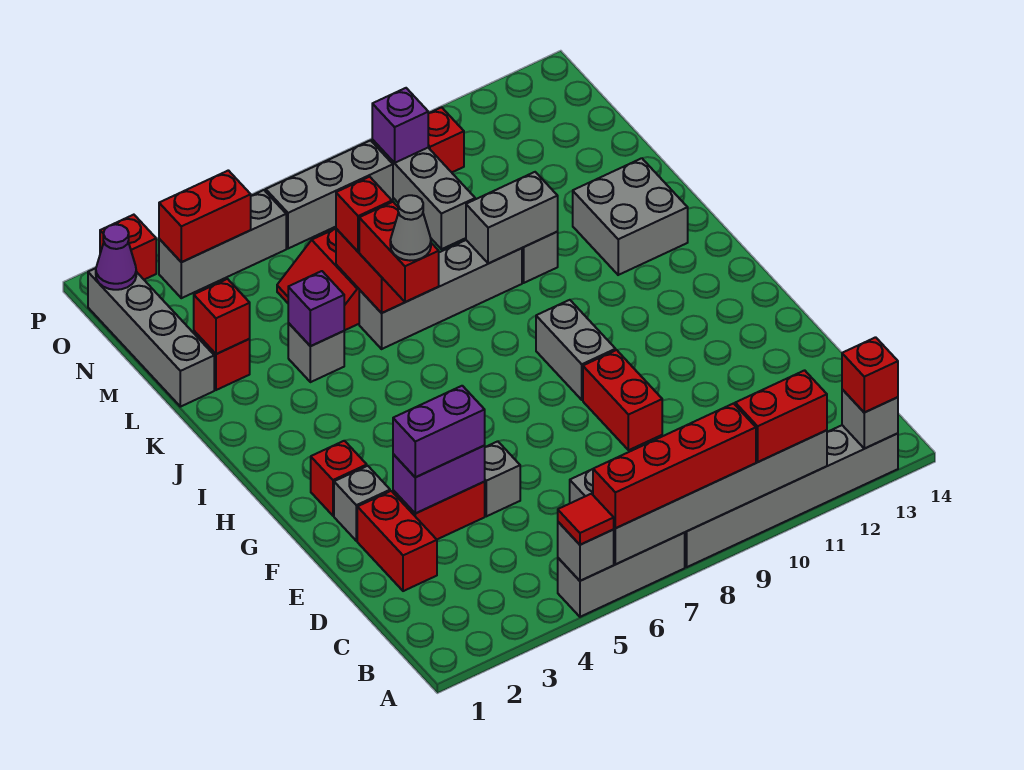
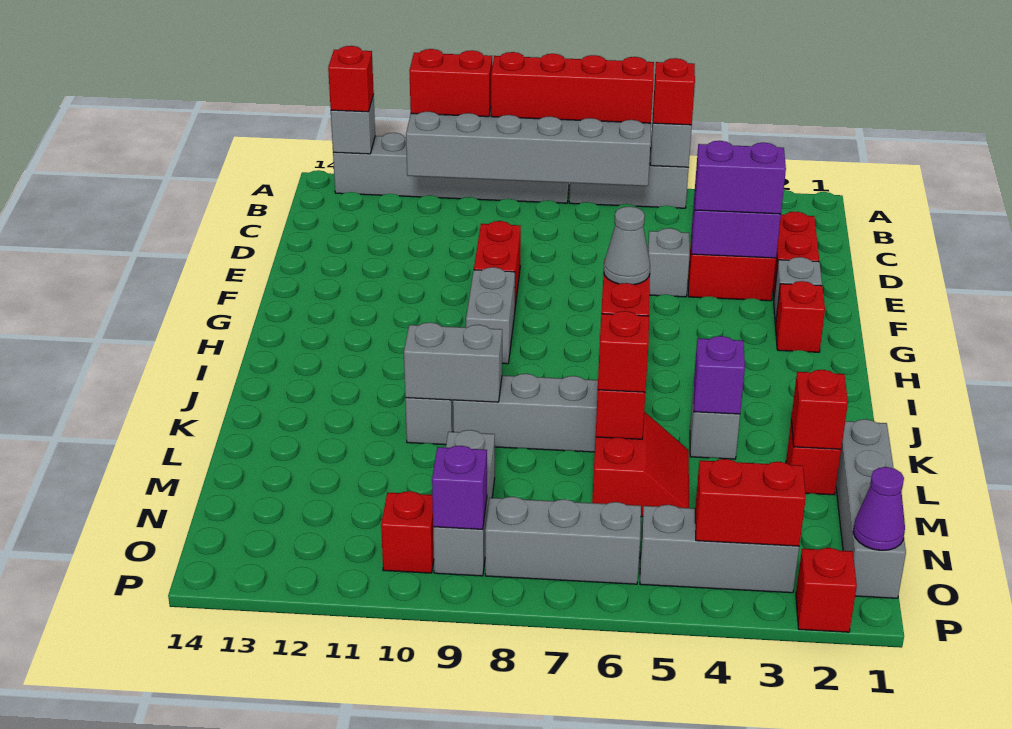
red 1x1 tile [558,494,614,545] -> red 1x1 brick [653,58,695,125]
grey 2x2 brick [573,158,688,275] -> none

